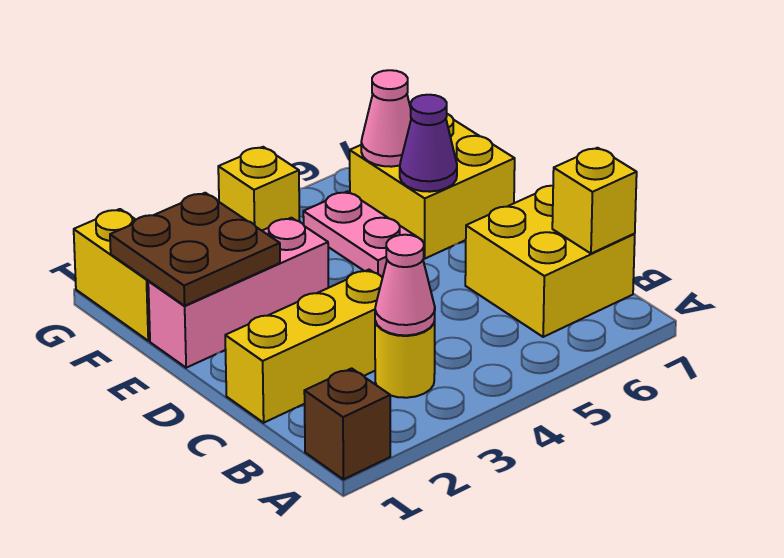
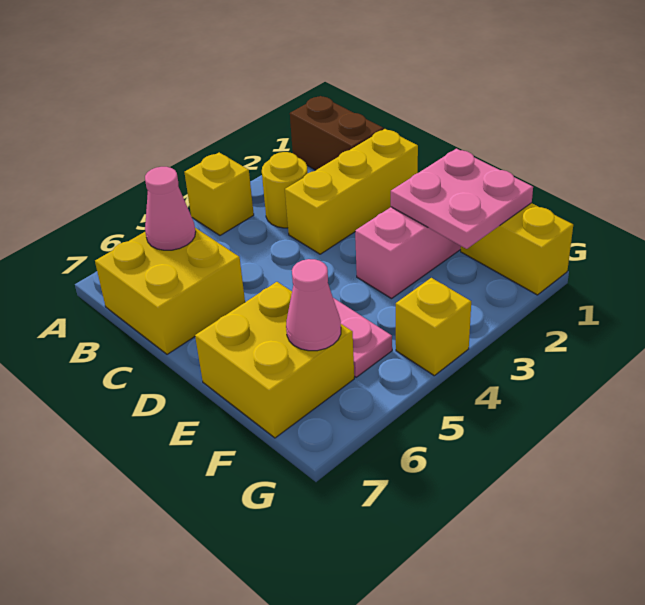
brown 1x1 brick [304,368,390,479] -> brown 1x2 brick [290,96,384,170]
pink 1x1 cone [375,235,435,335] -> pink 1x1 cone moved to [145,167,196,250]
yellow 1x1 brick [552,148,637,254] -> yellow 1x1 brick moved to [184,152,254,235]
brown 2x2 plate [110,193,280,306] -> pink 2x2 plate [391,149,533,249]
purple 1x1 cone [400,95,457,192] -> none

